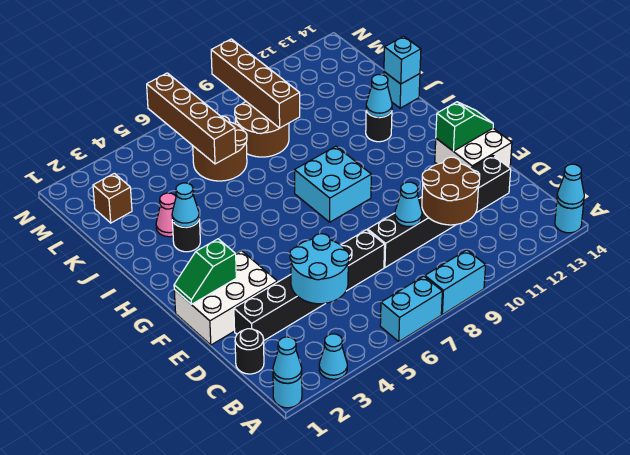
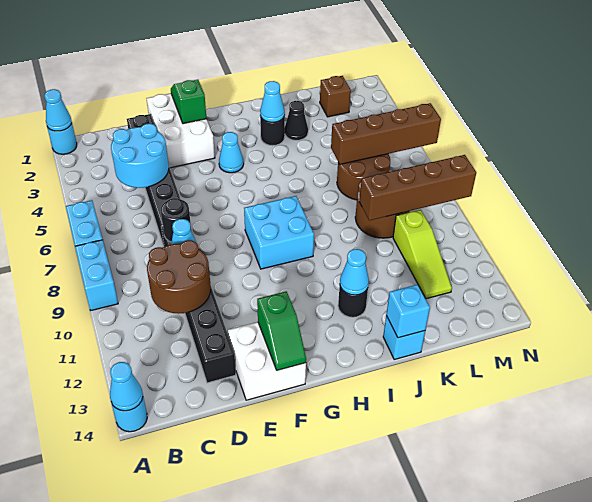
cyan 1x1 cone [319,334,347,379] -> cyan 1x1 cone moved to [219,132,244,173]
black 1x1 round brick [235,329,264,374] -> black 1x1 round brick moved to [161,198,191,242]
pink 1x1 cone [156,193,176,237] -> black 1x1 cone [285,101,308,140]
none -> lime 1x3 slope [393,210,452,299]

